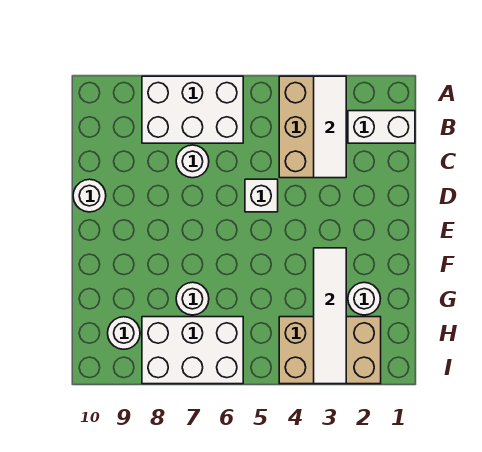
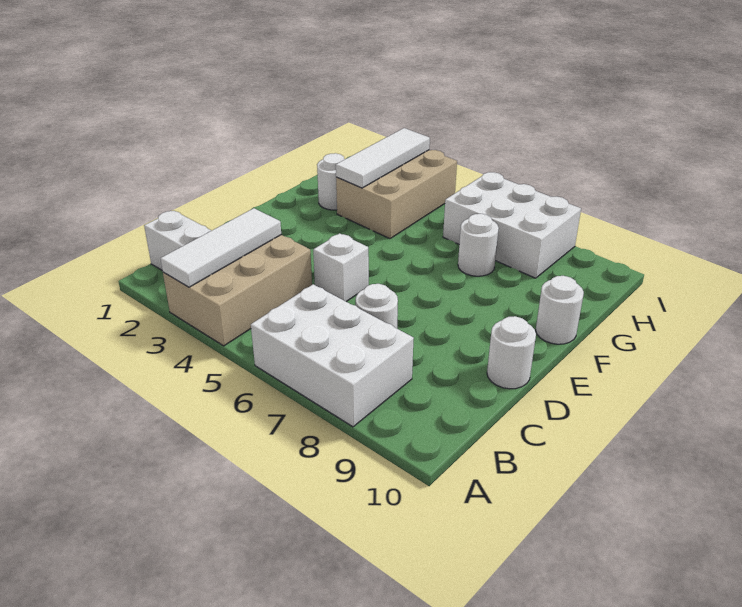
white 1x4 tile [314,248,346,384] -> white 1x3 tile [336,128,430,188]
tan 2x3 brick [279,317,381,384] -> tan 2x3 brick turned to [336,150,457,239]
white 1x1 round brick [108,317,140,349] -> white 1x1 round brick moved to [536,276,584,344]

